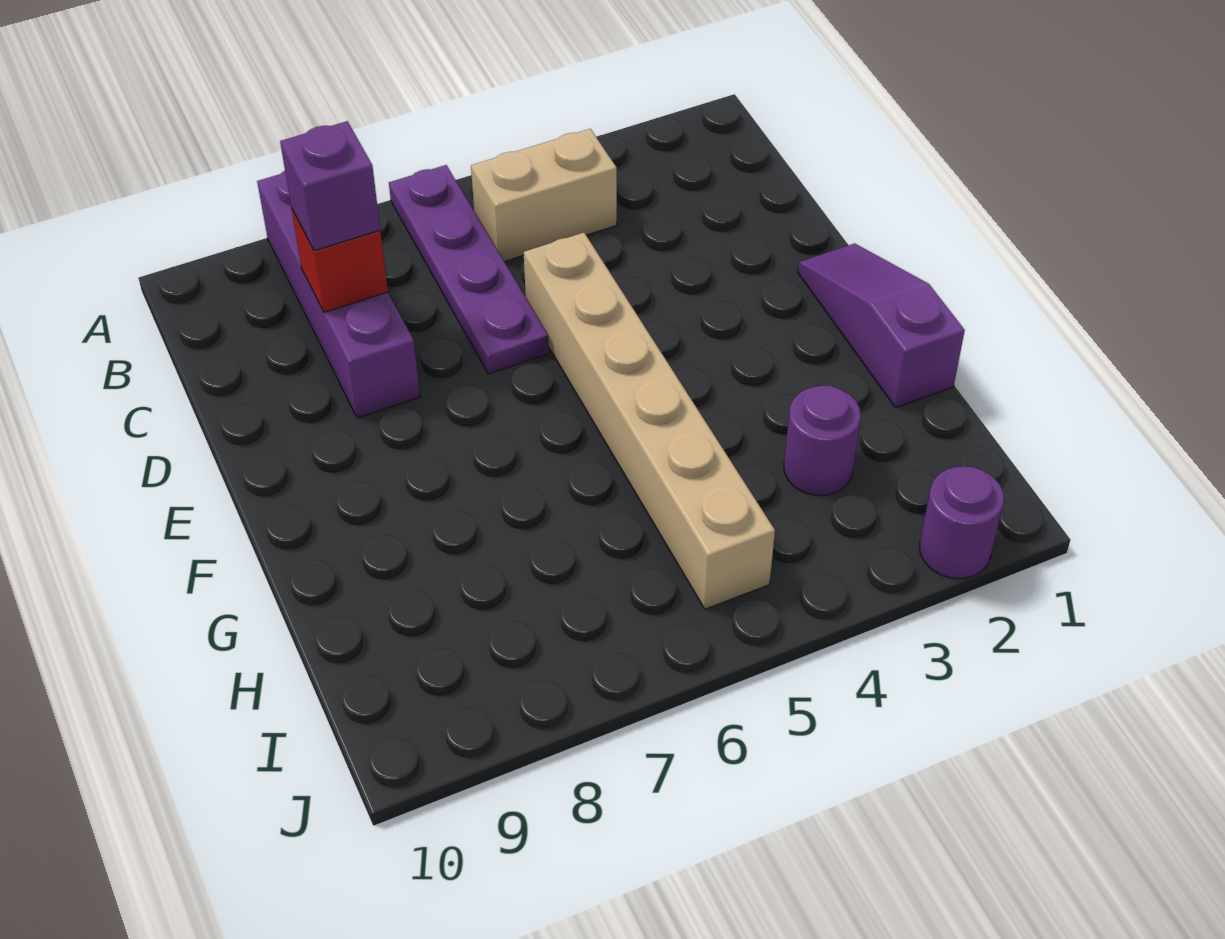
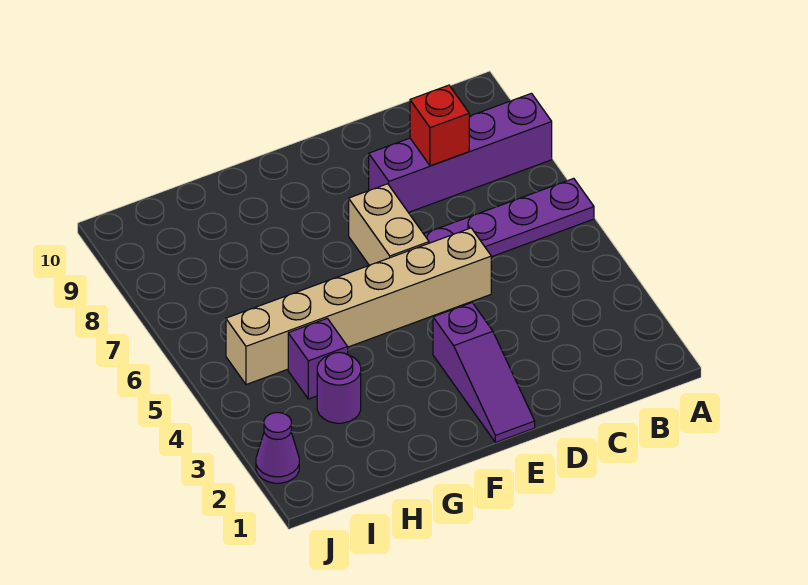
tan 1x2 brick [471,129,617,262] -> tan 1x2 brick moved to [349,184,429,265]
purple 1x1 brick [280,121,380,251] -> purple 1x1 brick moved to [288,318,348,399]
purple 1x3 slope [798,243,965,407] -> purple 1x3 slope turned to [433,303,535,442]
purple 1x1 round brick [920,466,1004,578] -> purple 1x1 cone [256,413,299,483]

